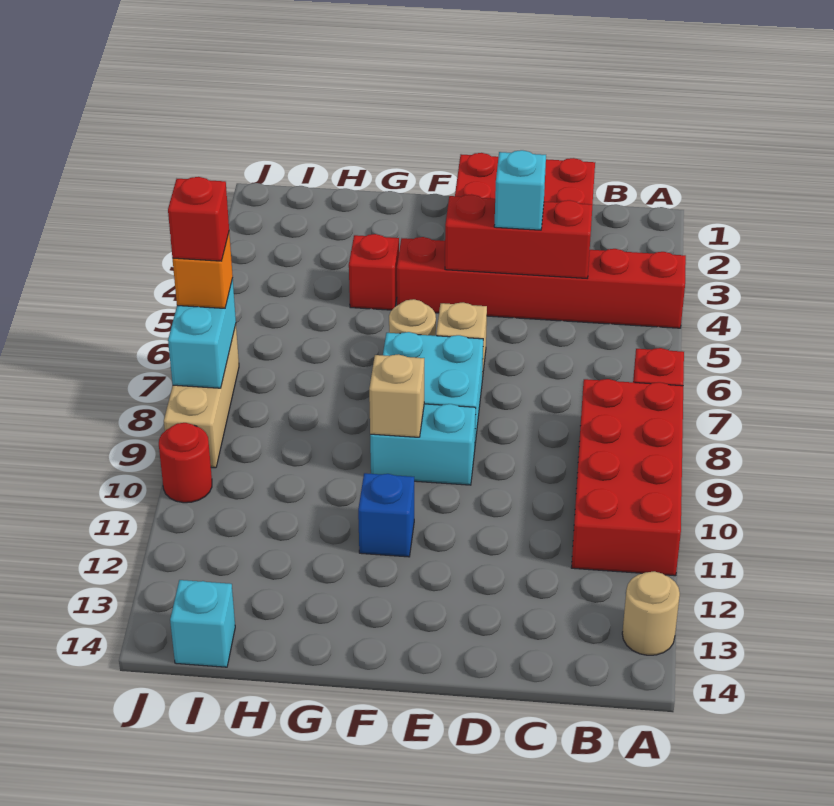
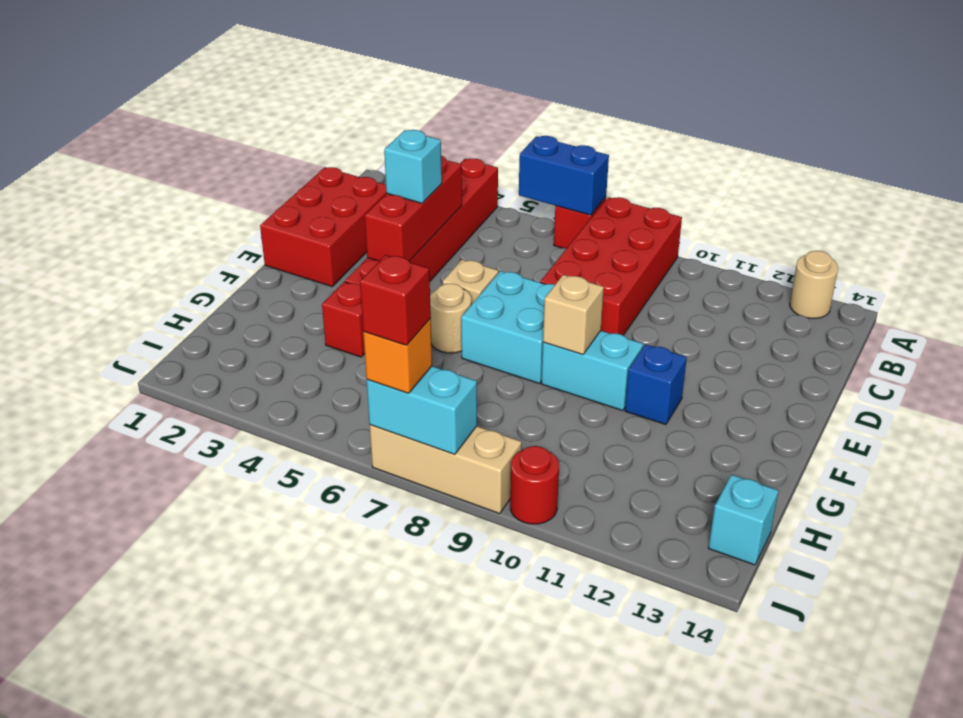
none -> blue 1x2 brick [519,136,609,215]
red 2x4 brick [571,379,683,576] -> red 2x4 brick turned to [540,197,682,335]
cyan 1x2 brick [370,404,476,485] -> cyan 1x2 brick turned to [542,331,643,411]

